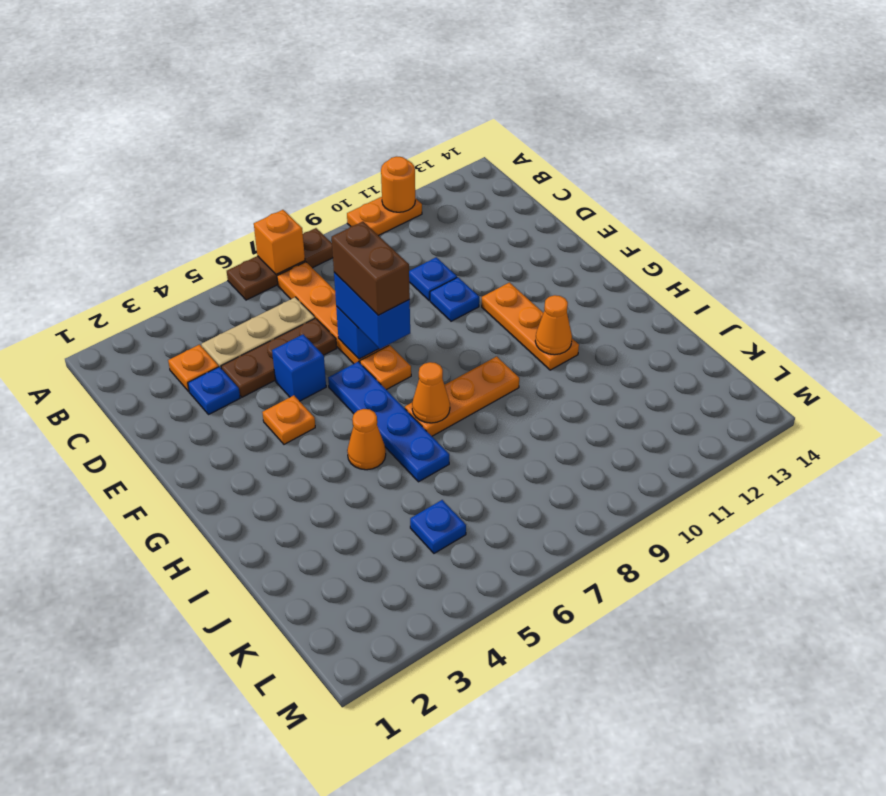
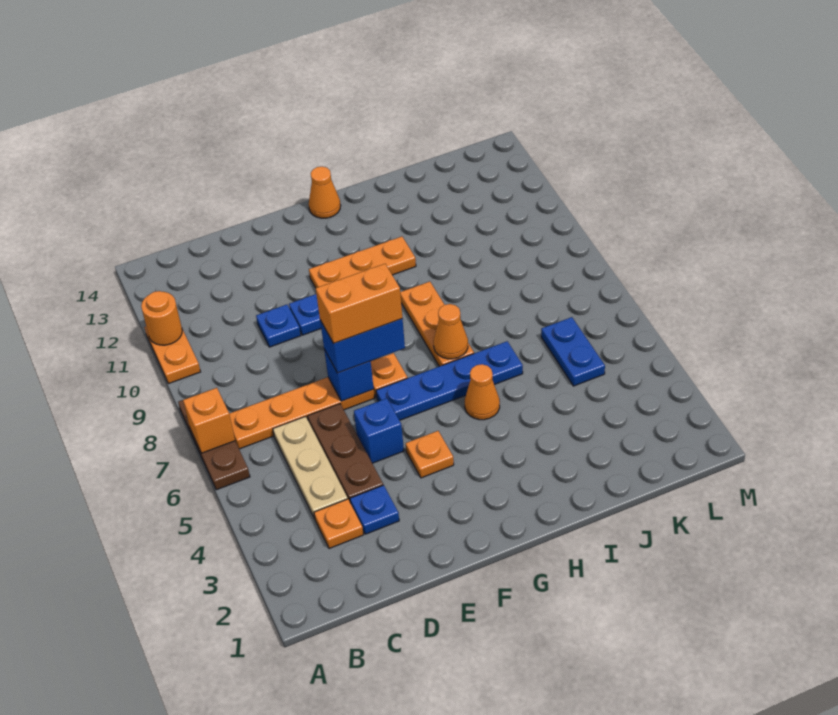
brown 1x2 brick [332,222,410,315] -> orange 1x2 brick [316,264,402,344]
orange 1x1 cone [535,295,572,355] -> orange 1x1 cone moved to [309,167,341,218]
blue 1x1 plate [410,500,466,553] -> blue 1x2 plate [541,317,605,386]

